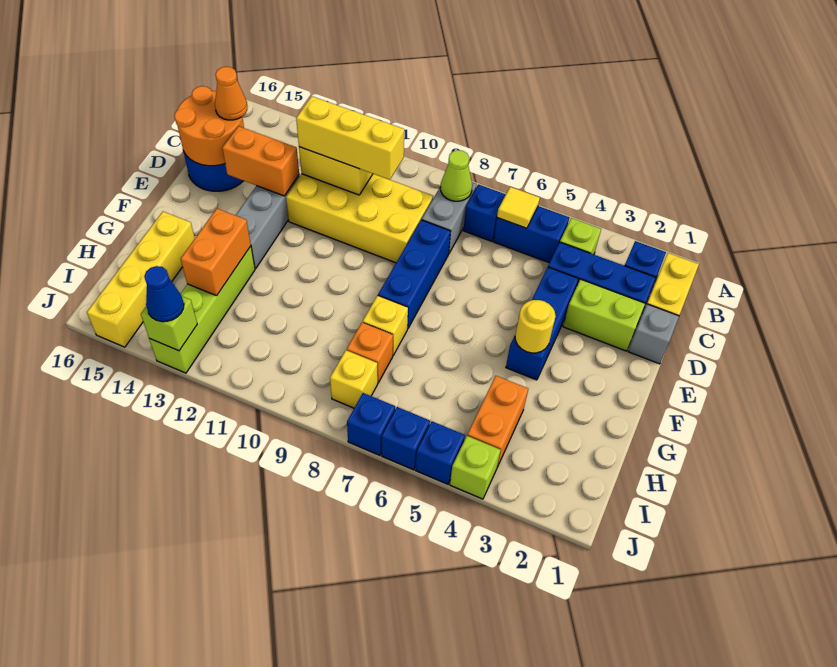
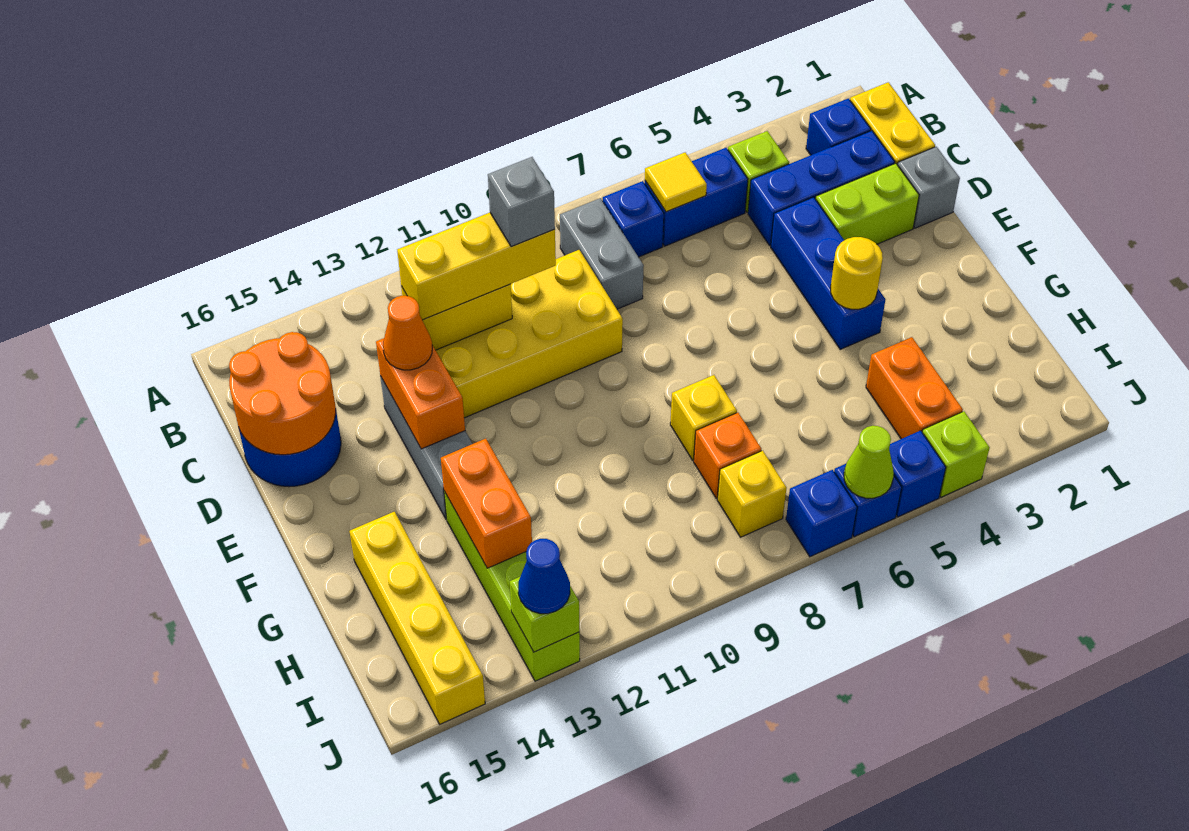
lime 1x1 cone [440,150,472,201] -> lime 1x1 cone moved to [844,426,894,498]
none -> grey 1x1 brick [488,157,555,247]
orange 1x1 cone [215,67,247,120] -> orange 1x1 cone moved to [383,296,432,370]
blue 1x3 brick [378,220,451,329] -> none
orange 1x2 brick [222,126,299,196] -> orange 1x2 brick turned to [376,338,465,449]

